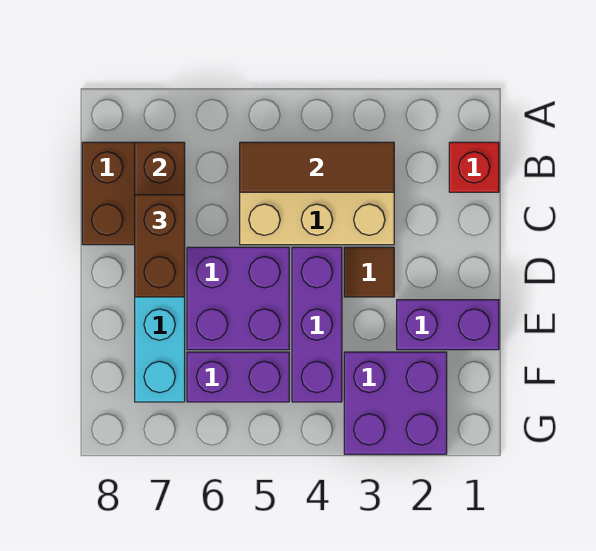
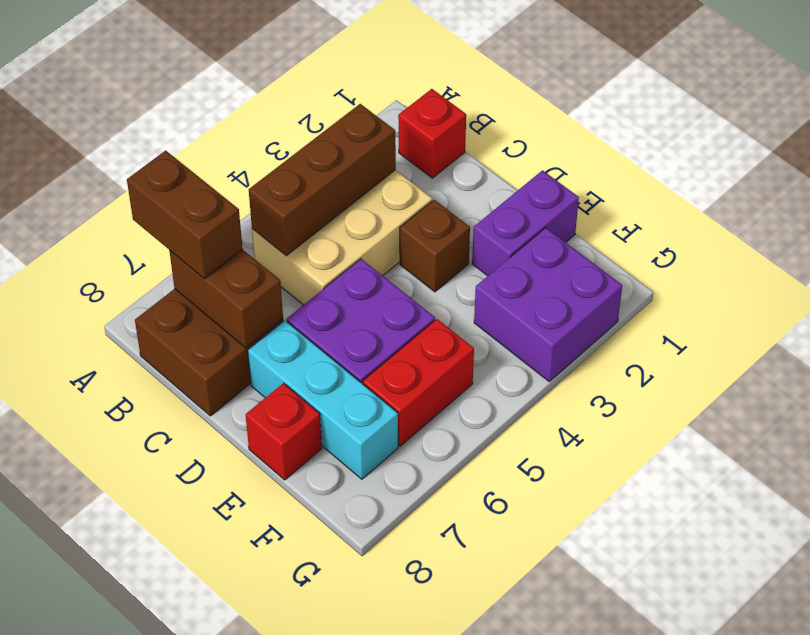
brown 1x3 tile [240,142,394,192] -> brown 1x3 brick [249,104,396,256]
brown 1x2 brick [135,195,185,297] -> brown 1x2 brick moved to [127,150,243,279]
brown 1x1 tile [344,247,394,297] -> brown 1x1 brick [400,200,470,292]
purple 1x3 brick [292,247,342,402] -> none
none -> red 1x1 brick [246,383,322,480]
purple 1x2 brick [187,352,289,402] -> red 1x2 brick [363,319,474,446]

